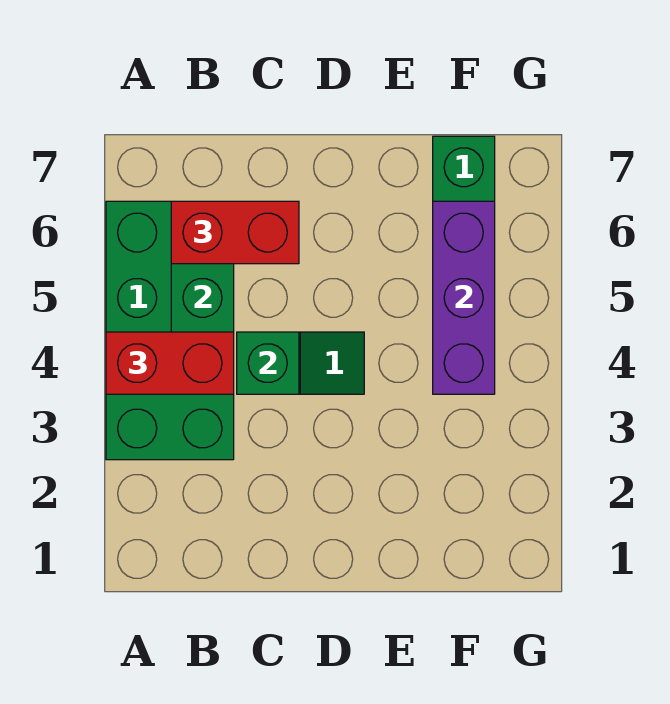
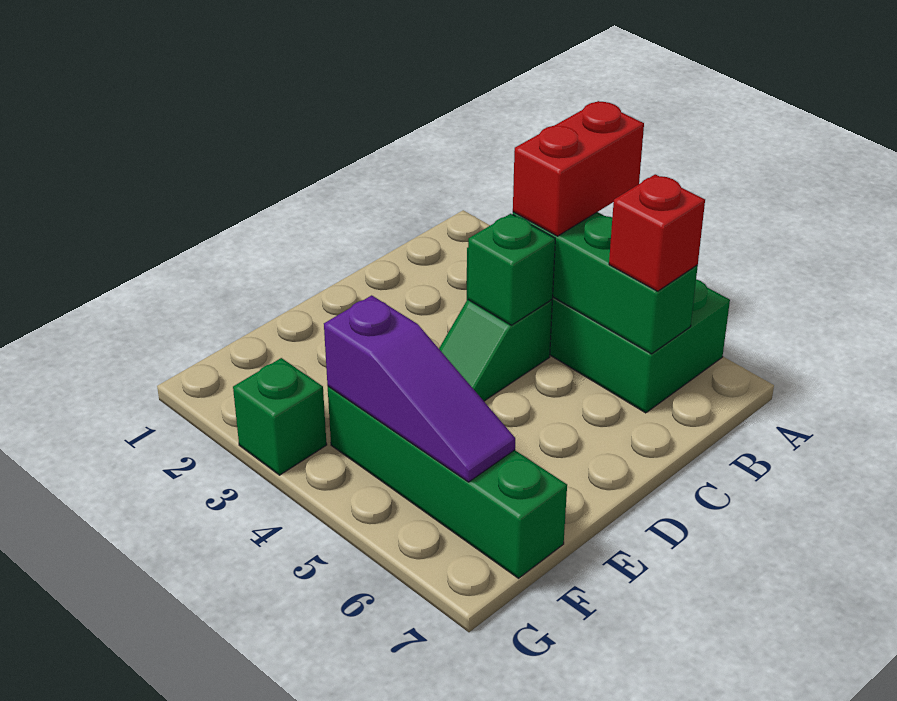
red 1x2 brick [171,201,299,264] -> red 1x1 brick [609,174,705,291]
purple 1x3 brick [433,201,495,394] -> purple 1x3 slope [324,295,515,482]
none -> green 1x1 brick [233,358,327,475]

